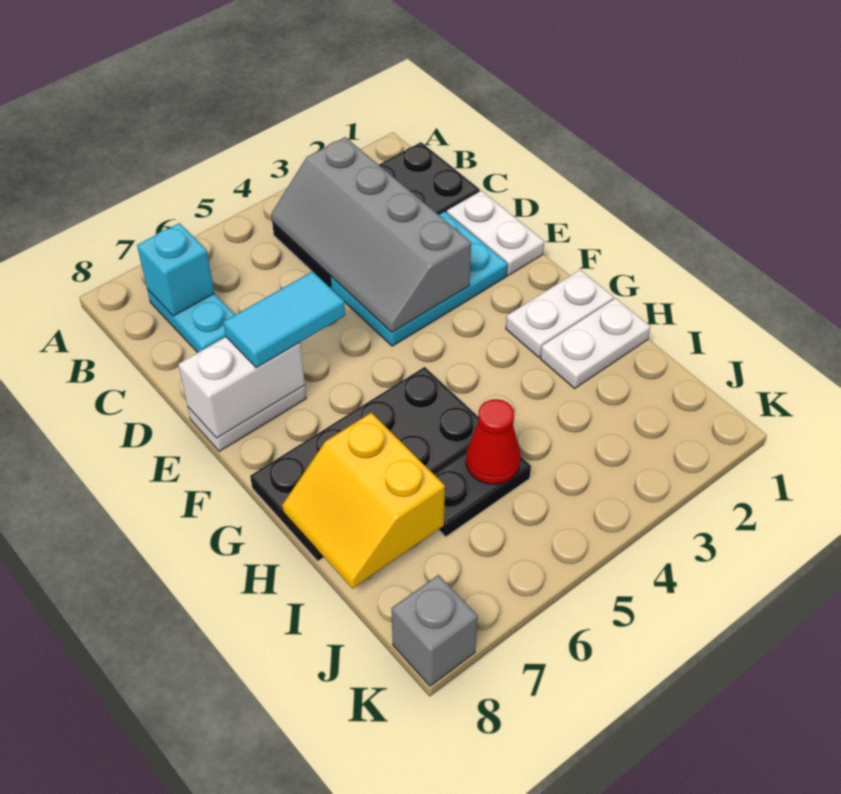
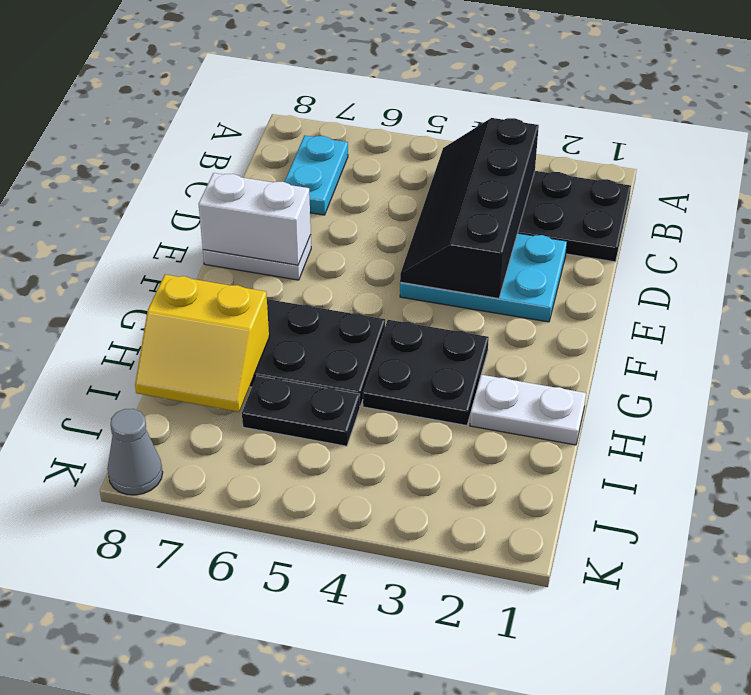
grey 2x4 slope [271,137,471,332] -> black 2x4 slope [400,118,539,299]
cyan 1x1 brick [137,223,214,316] -> none
white 1x2 plate [447,191,544,275] -> none
cyan 1x2 tile [223,271,345,368] -> none
white 1x2 plate [506,270,614,357] -> none
none -> black 2x2 plate [363,320,489,425]
yellow 2x2 slope [282,413,445,588] -> yellow 2x2 slope turned to [135,274,269,412]
red 1x1 cone [466,399,520,484] -> none
grey 1x1 brick [391,575,478,686] -> grey 1x1 cone [107,409,163,495]

